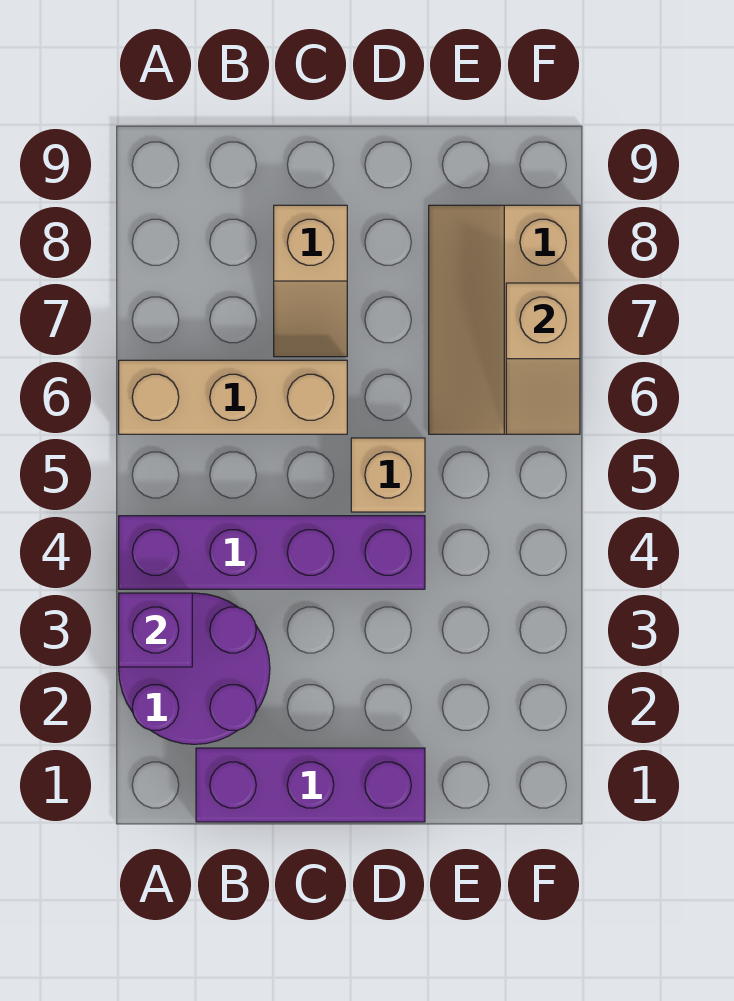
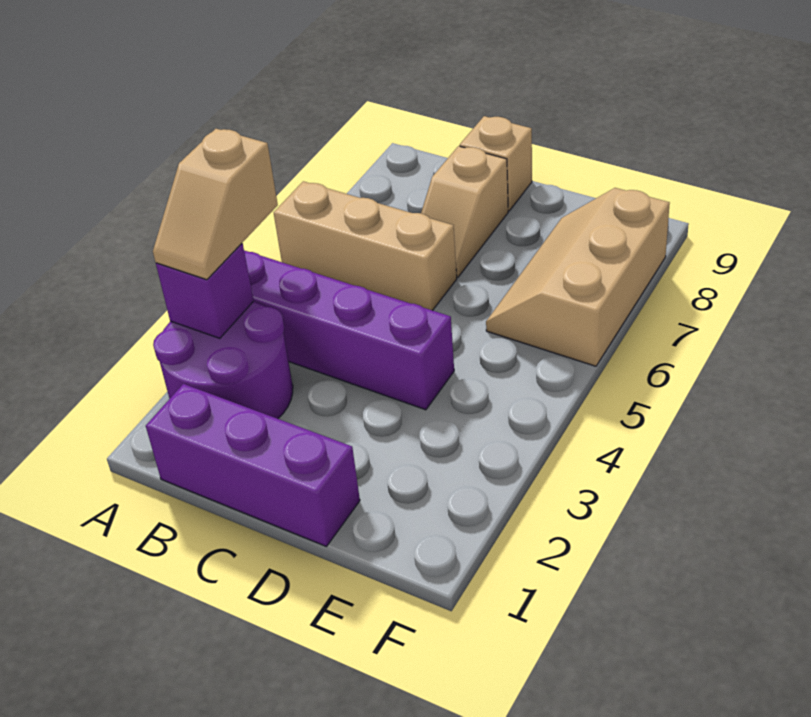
tan 1x1 brick [351,438,425,512] -> tan 1x1 brick moved to [460,116,532,211]
tan 1x2 slope [506,283,580,434] -> tan 1x2 slope moved to [153,129,278,280]

